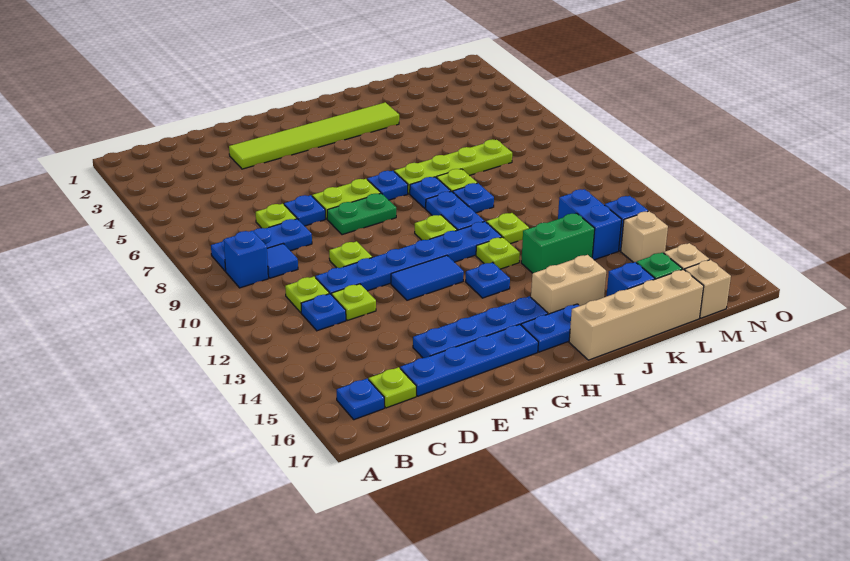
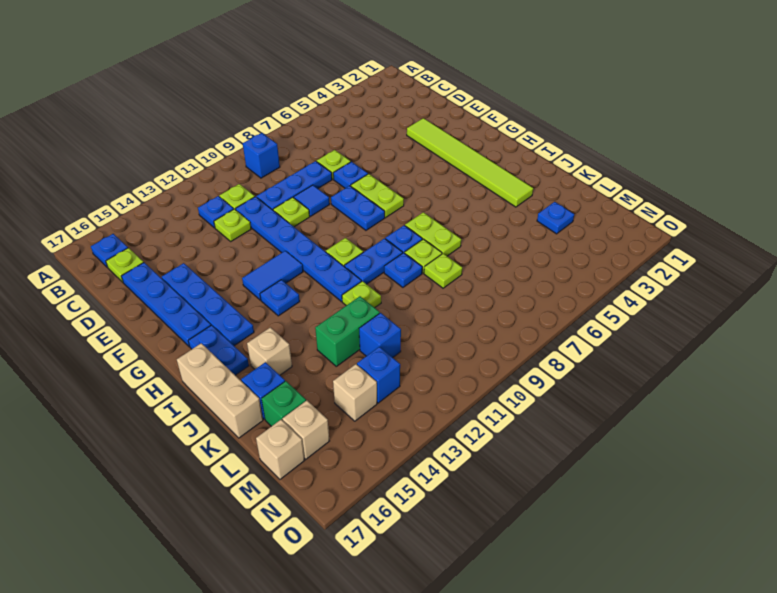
blue 1x3 plate [211,219,312,271] -> blue 1x3 plate turned to [257,161,332,210]
blue 1x1 tile [267,244,298,278] -> blue 1x1 tile moved to [294,185,330,216]
green 1x2 plate [327,193,396,235] -> blue 1x2 plate [331,186,385,230]
blue 1x2 tile [391,255,464,300] -> blue 1x2 tile turned to [242,251,303,300]
blue 1x1 plate [367,171,408,200] -> blue 1x1 plate moved to [537,202,574,234]
lime 1x4 plate [394,139,512,194] -> lime 1x2 plate [405,212,461,256]
lime 1x1 plate [476,237,520,269] -> lime 1x1 plate moved to [424,254,462,288]
tan 1x2 brick [531,255,606,314] -> tan 1x1 brick [247,327,292,375]
tan 1x4 brick [569,269,704,360] -> tan 1x3 brick [177,343,263,438]
green 1x2 brick [521,213,595,273] -> green 1x2 brick turned to [315,296,380,366]
blue 1x2 brick [558,189,622,260] -> blue 1x1 brick [359,313,401,358]

